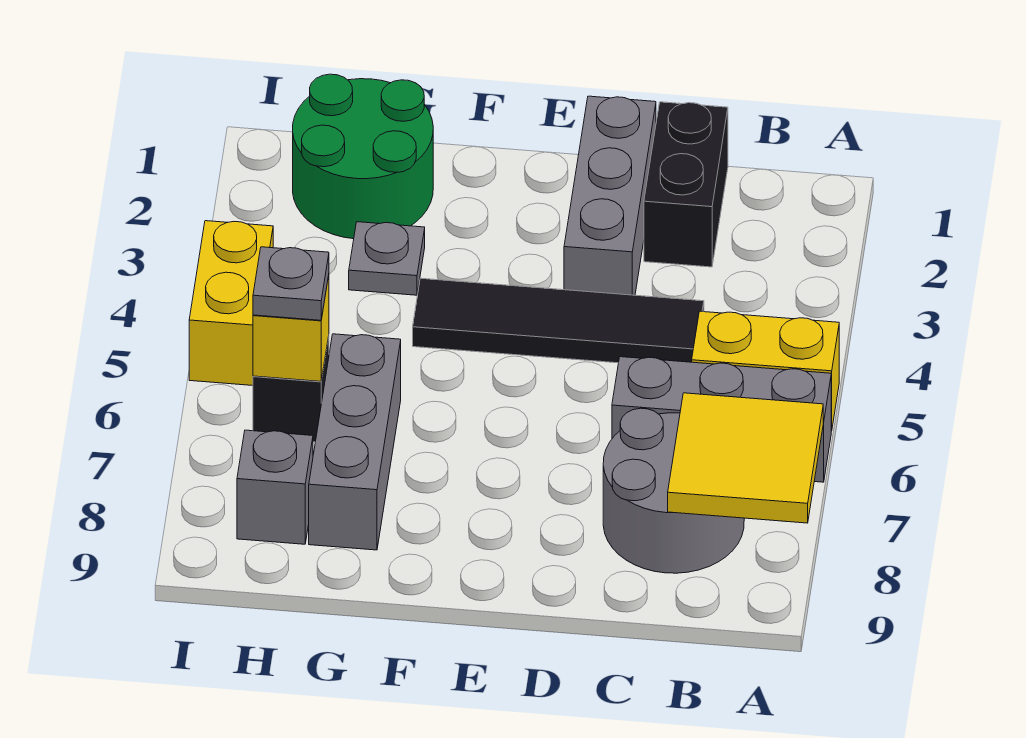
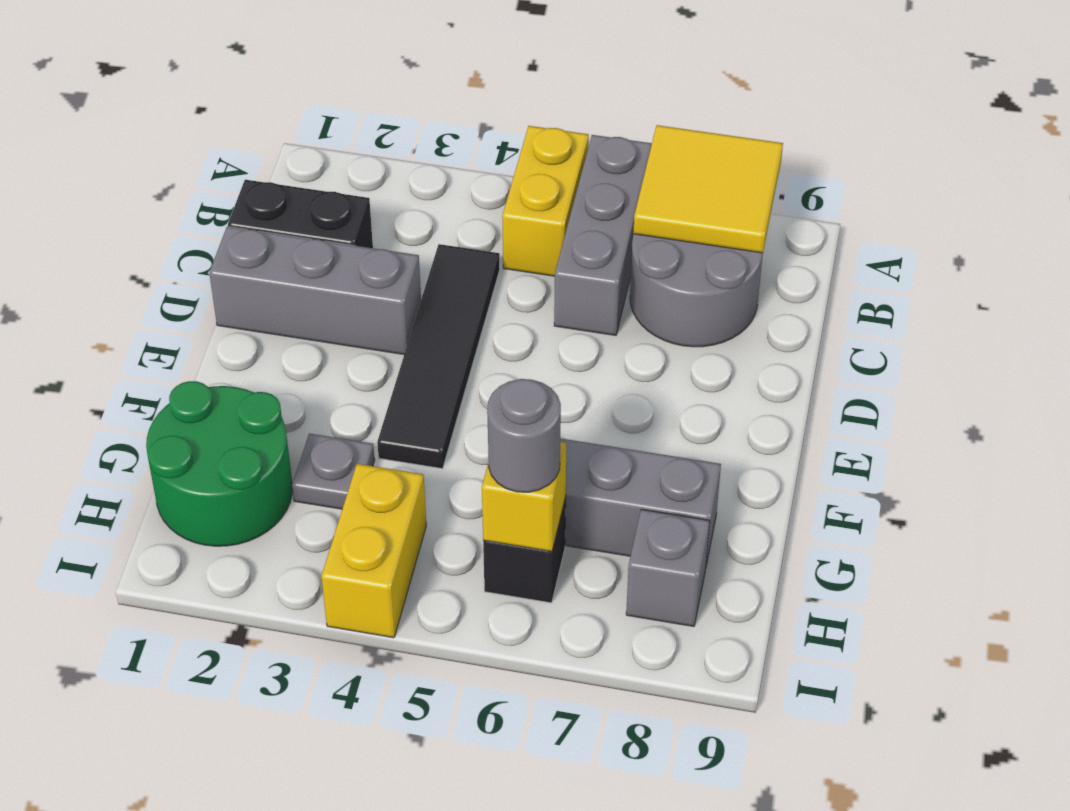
grey 1x1 plate [253,247,329,320] -> grey 1x1 round brick [487,379,561,492]
yellow 1x2 brick [189,221,273,386] -> yellow 1x2 brick turned to [321,464,426,638]

